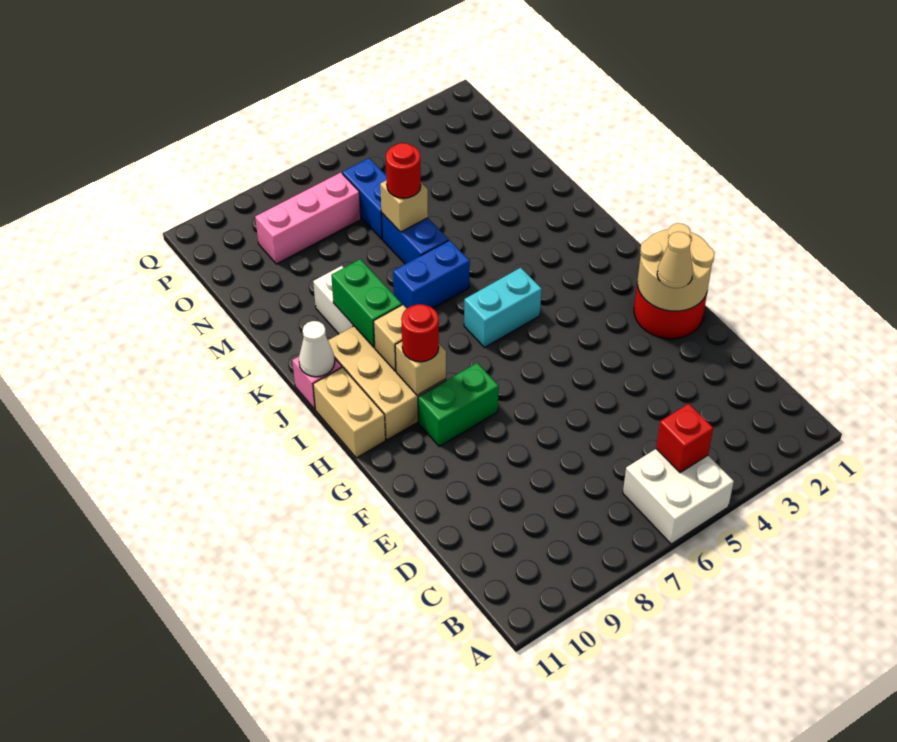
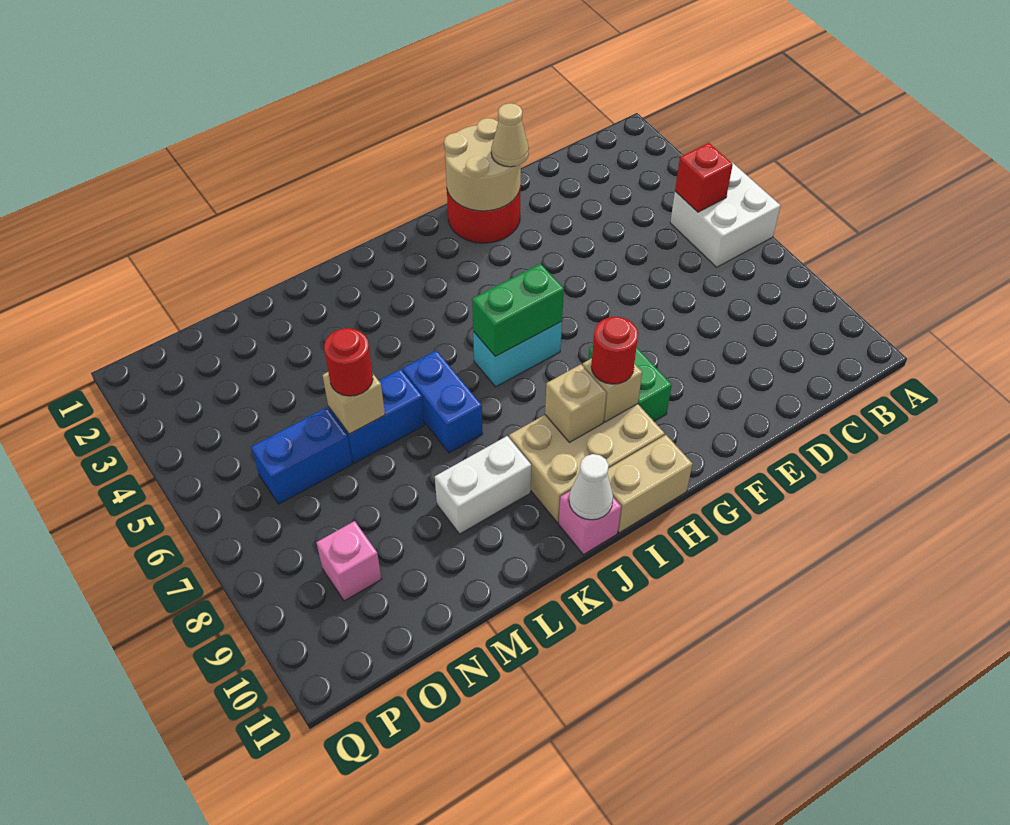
cyan 1x2 brick [464,268,542,348] -> cyan 1x2 brick turned to [473,322,562,387]
green 1x2 brick [331,259,402,347] -> green 1x2 brick moved to [472,264,564,356]
pink 1x3 brick [255,173,361,264] -> pink 1x1 brick [316,521,381,601]

